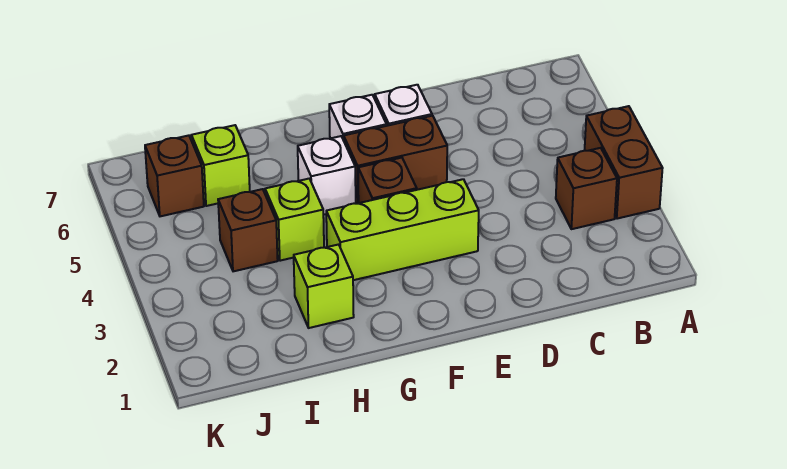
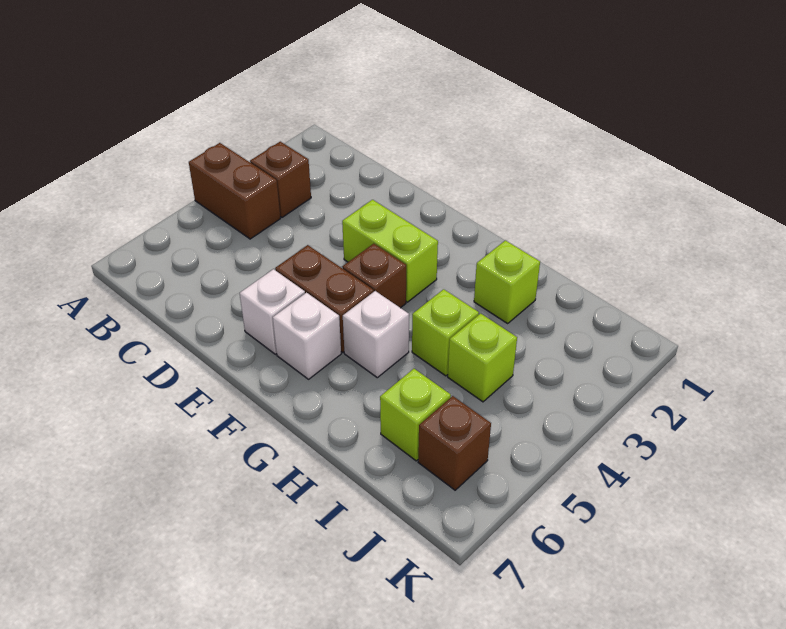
brown 1x2 brick [585,106,663,219] -> brown 1x2 brick turned to [189,143,280,239]
lime 1x3 brick [326,179,479,280] -> lime 1x2 brick [342,200,438,302]
brown 1x1 brick [218,189,278,271] -> lime 1x1 brick [448,313,517,402]

